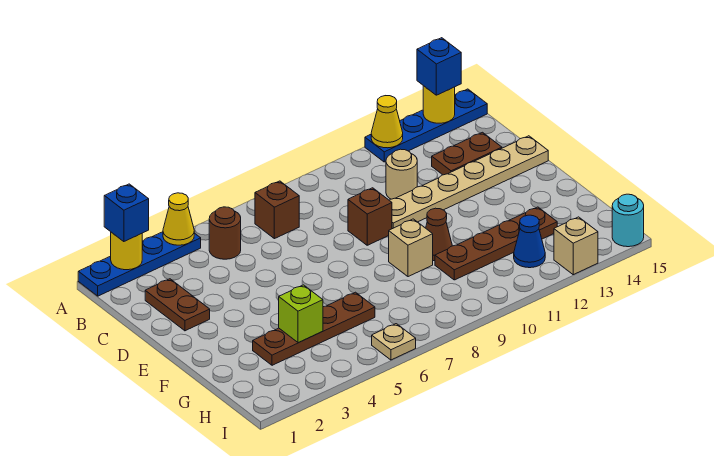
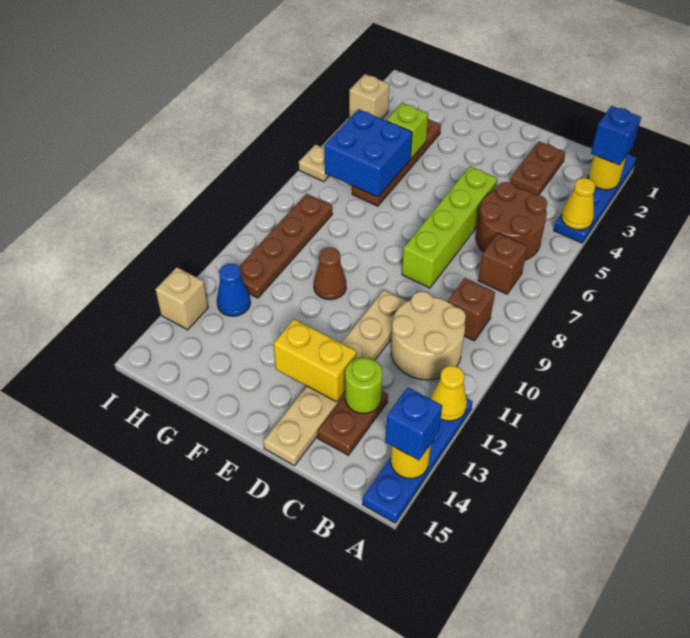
brown 1x1 round brick [209,207,241,259] -> brown 2x2 round brick [476,182,547,260]
brown 1x2 plate [145,279,210,331] -> brown 1x2 plate turned to [510,142,566,195]
tan 1x1 round brick [386,149,417,199] -> tan 2x2 round brick [391,291,466,380]
none -> lime 1x1 round brick [345,357,383,414]
none -> lime 1x4 brick [402,166,497,288]
brown 1x1 brick [348,188,392,245] -> brown 1x1 brick moved to [448,278,495,341]
none -> yellow 1x2 brick [274,319,356,402]
tan 1x1 brick [389,219,433,277] -> tan 1x1 brick moved to [349,74,390,119]
none -> blue 2x2 brick [325,109,412,197]
brown 1x4 plate [435,207,557,280] -> brown 1x4 plate moved to [239,194,332,298]
cyan 1x1 round brick [612,194,644,247] -> none

